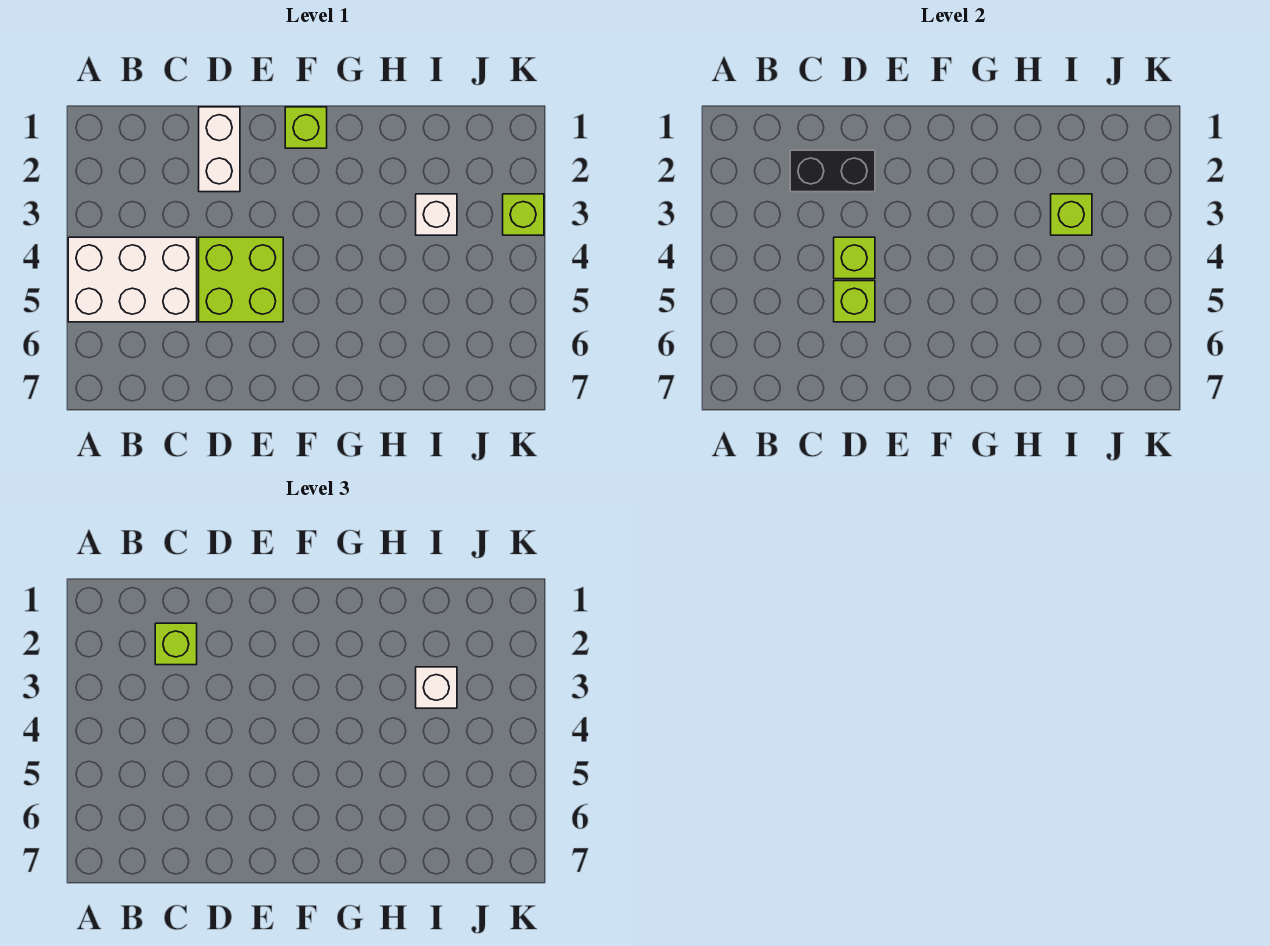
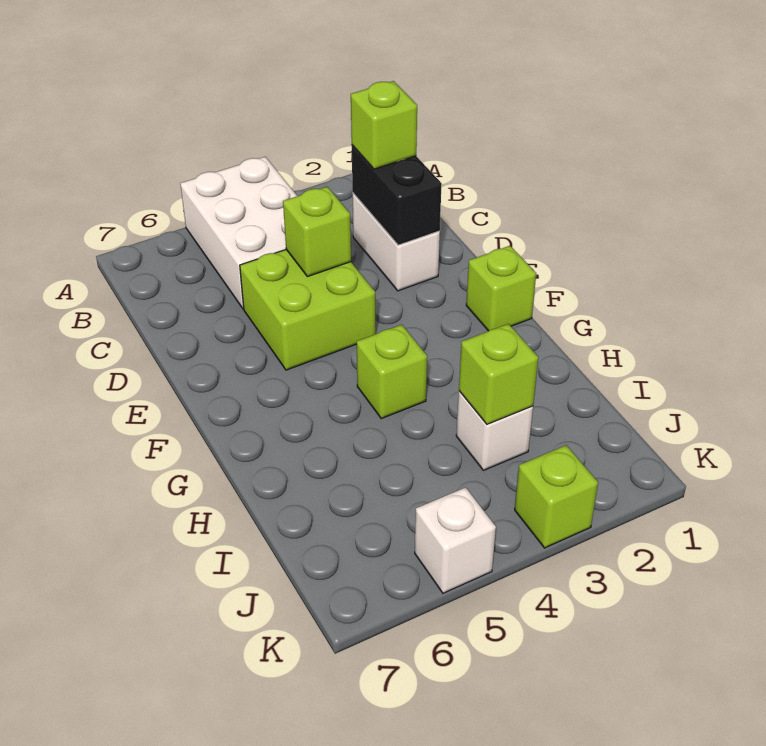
white 1x2 brick [199,107,240,192] -> white 1x2 brick turned to [353,193,440,291]
lime 1x1 brick [834,281,875,322] -> lime 1x1 brick moved to [357,325,427,418]
white 1x1 brick [416,667,457,708] -> white 1x1 brick moved to [415,487,496,593]

